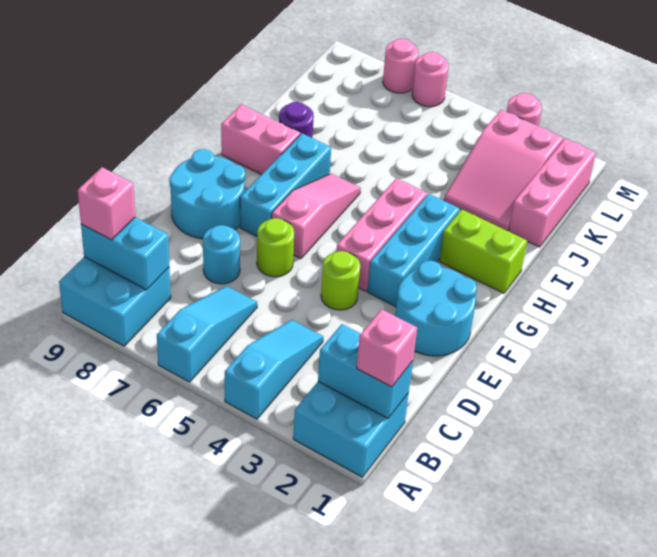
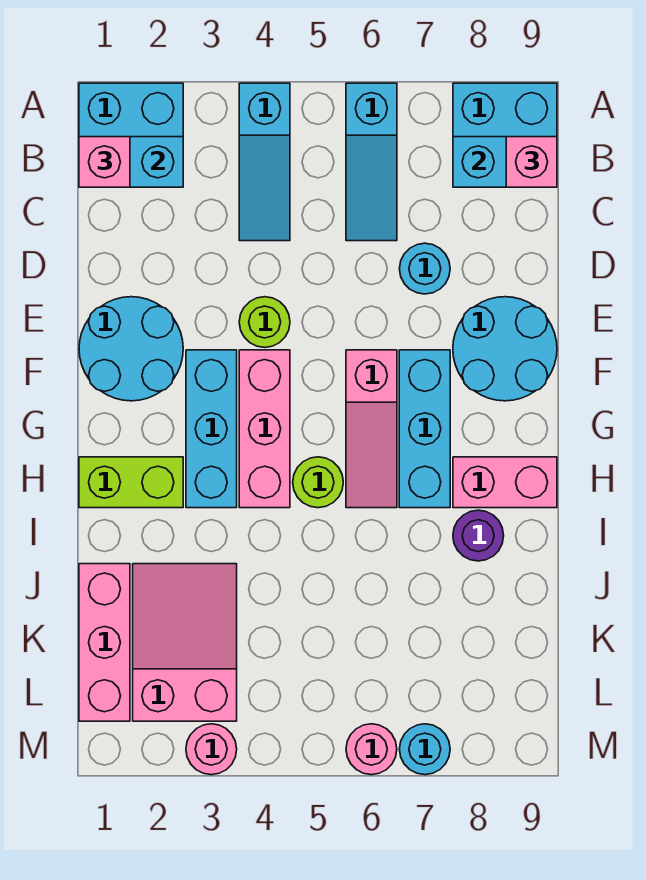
lime 1x1 round brick [257,218,294,277] -> lime 1x1 round brick moved to [293,457,343,508]
pink 1x1 round brick [383,39,419,93] -> cyan 1x1 round brick [399,724,450,775]

